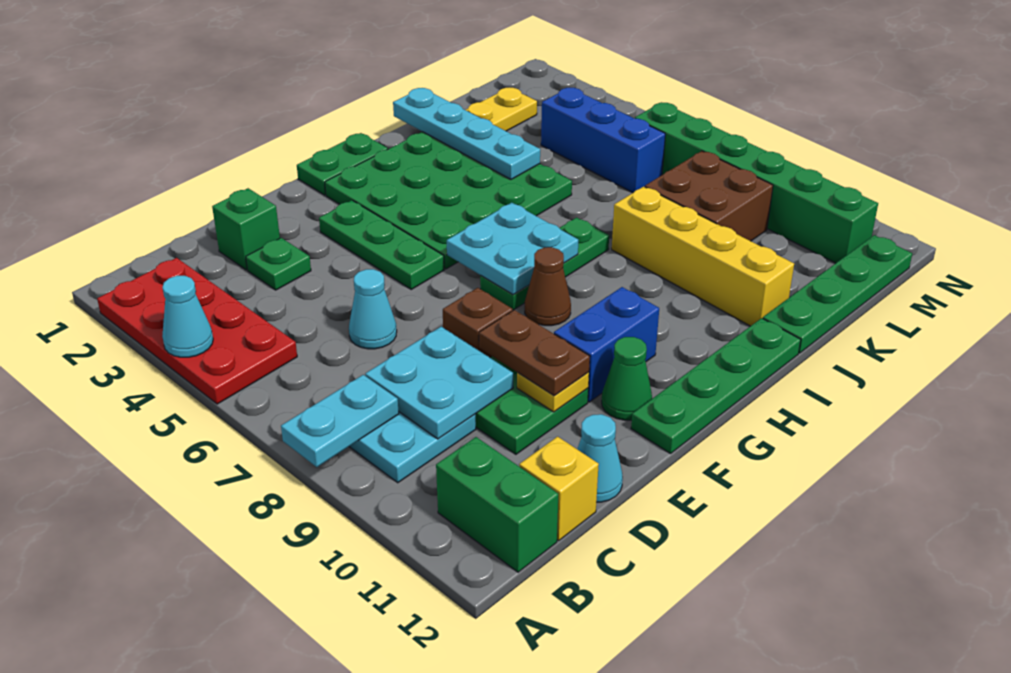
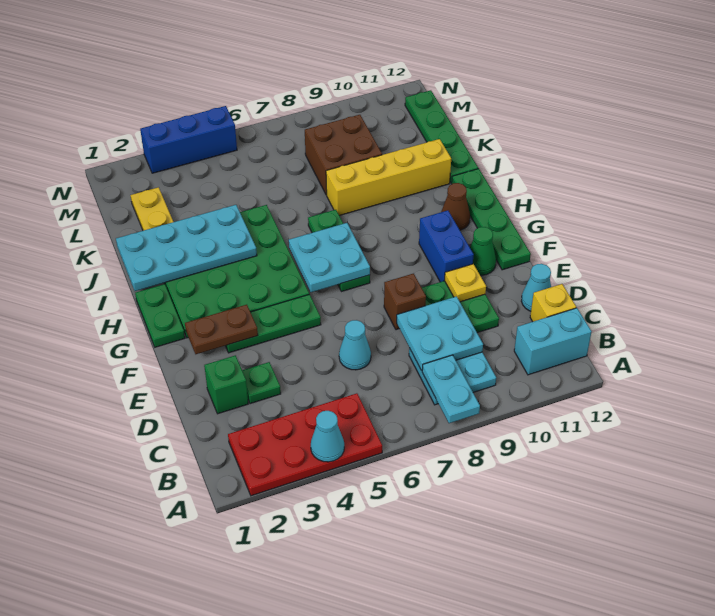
green 1x2 brick [436,437,558,572] -> cyan 1x2 brick [514,308,592,375]
brown 1x2 plate [479,310,590,396] -> brown 1x2 plate moved to [185,305,258,354]
brown 1x1 cone [525,247,571,326] -> brown 1x1 cone moved to [441,183,470,230]
cyan 1x4 plate [393,88,540,179] -> cyan 2x4 plate [116,205,257,291]
blue 1x3 brick [541,88,665,193] -> blue 1x3 brick moved to [140,106,237,173]
green 1x6 brick [635,102,878,263] -> none

